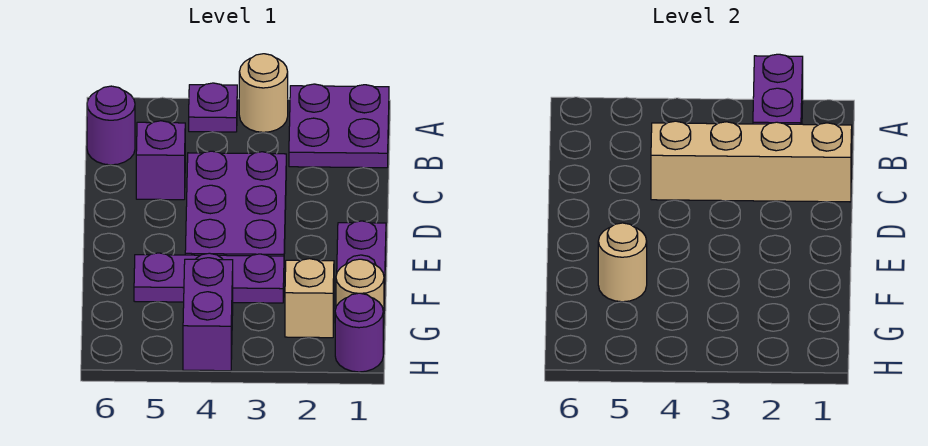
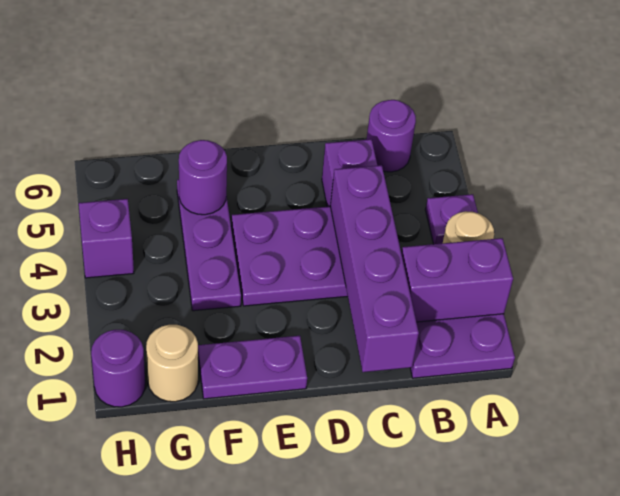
tan 1x4 brick [651,121,852,202] -> purple 1x4 brick [330,165,419,372]
tan 1x1 round brick [598,223,647,302] -> purple 1x1 round brick [179,140,227,215]
tan 1x1 brick [285,259,334,338] -> none
purple 1x2 brick [183,258,233,371] -> purple 1x1 brick [79,199,134,278]

